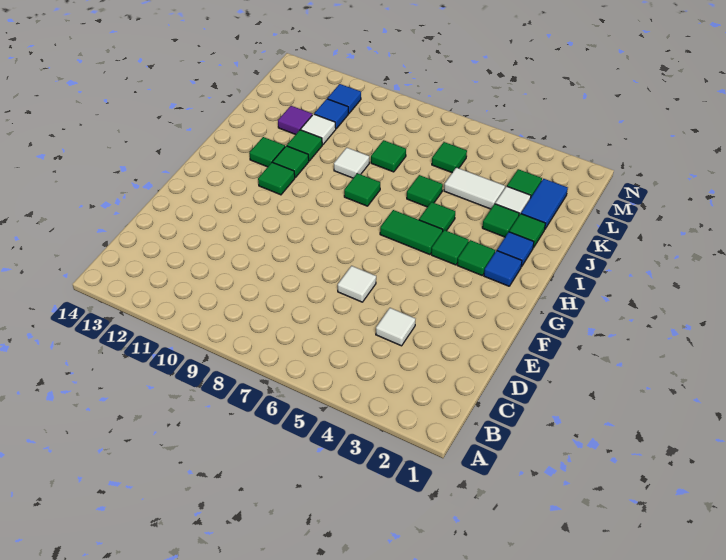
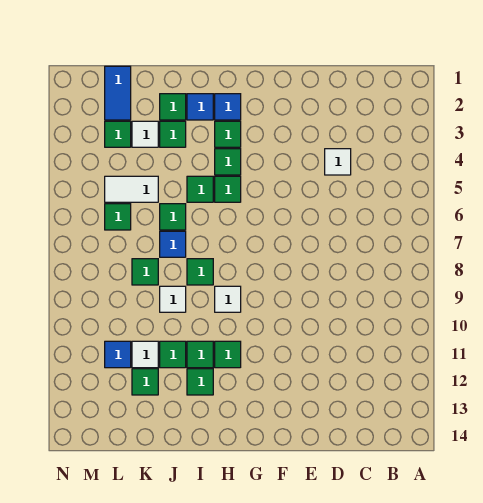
white 1x1 tile [338,266,376,302] -> white 1x1 tile moved to [215,286,241,312]
green 1x2 tile [380,210,443,255] -> green 1x1 tile [215,176,241,202]
blue 1x2 tile [521,179,568,229] -> blue 1x2 tile turned to [105,66,131,120]
white 1x2 tile [444,167,505,209] -> white 1x2 tile turned to [105,176,158,202]
purple 1x1 tile [278,106,312,135] -> green 1x1 tile [132,369,158,395]
blue 1x1 tile [327,84,361,113] -> blue 1x1 tile moved to [160,231,186,257]

